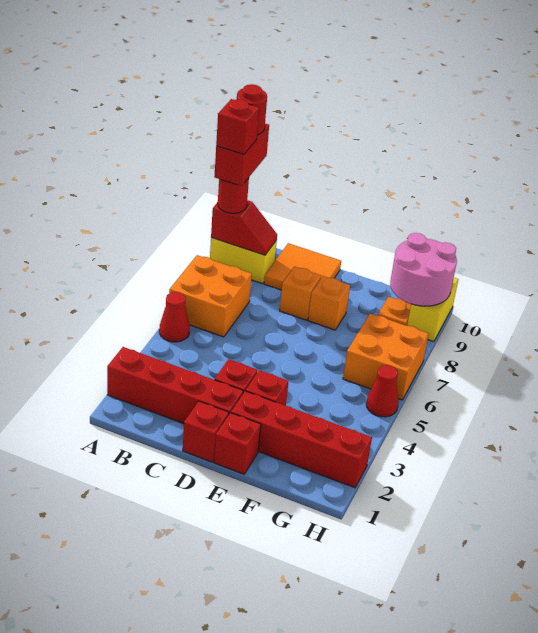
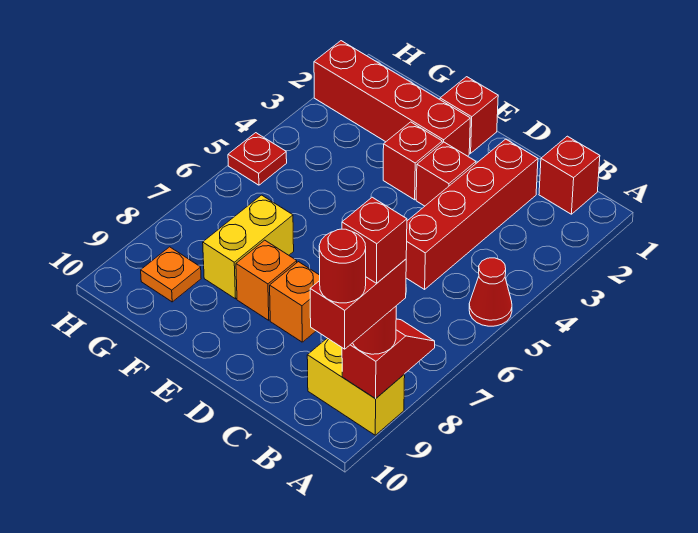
red 1x4 brick [107,347,243,424] -> red 1x4 brick turned to [406,139,538,289]
orange 2x2 brick [169,255,252,337] -> none
red 1x2 slope [211,200,277,255] -> red 1x2 slope turned to [342,319,435,398]
orange 2x2 tile [264,243,341,290] -> none
red 1x1 brick [183,401,229,462] -> red 1x1 brick moved to [539,136,600,214]
orange 2x2 brick [343,314,429,400] -> none
pink 2x2 round brick [390,233,457,306] -> none
red 1x1 cone [366,365,398,417] -> red 1x1 plate [228,133,287,185]
yellow 1x2 brick [407,278,458,342] -> yellow 1x2 brick moved to [203,195,294,299]

